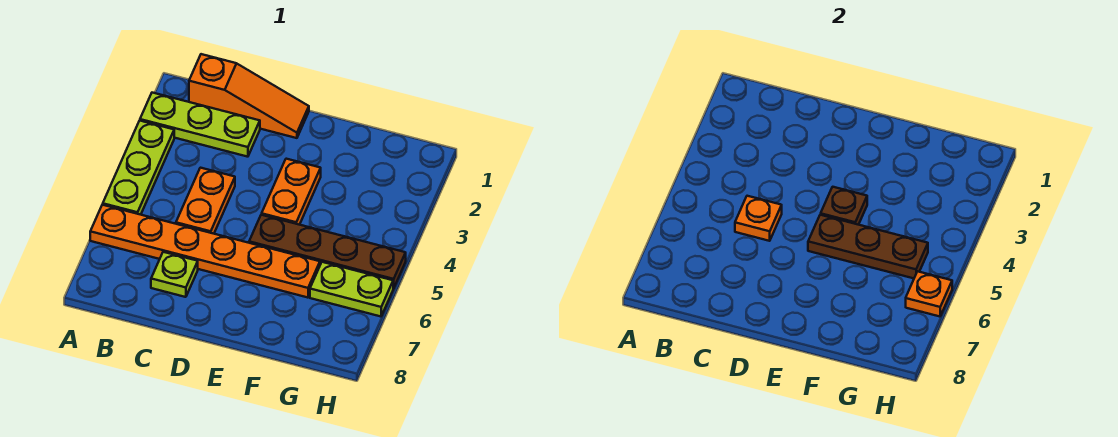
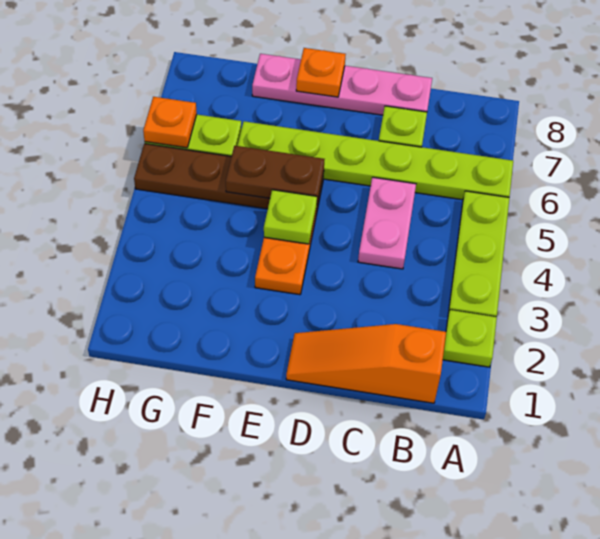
lime 1x3 plate [140,93,260,157] -> lime 1x1 plate [443,310,497,367]
orange 1x6 plate [90,205,320,298] -> lime 1x6 plate [237,121,513,200]
orange 1x2 plate [176,168,235,234] -> pink 1x2 plate [358,177,416,269]
orange 1x1 plate [735,196,782,241] -> orange 1x1 plate moved to [296,48,346,97]
none -> pink 1x4 plate [252,54,432,115]
brown 1x1 plate [821,187,867,225] -> lime 1x1 plate [264,190,317,244]
brown 1x3 plate [808,215,928,278] -> brown 1x2 plate [226,146,324,202]

